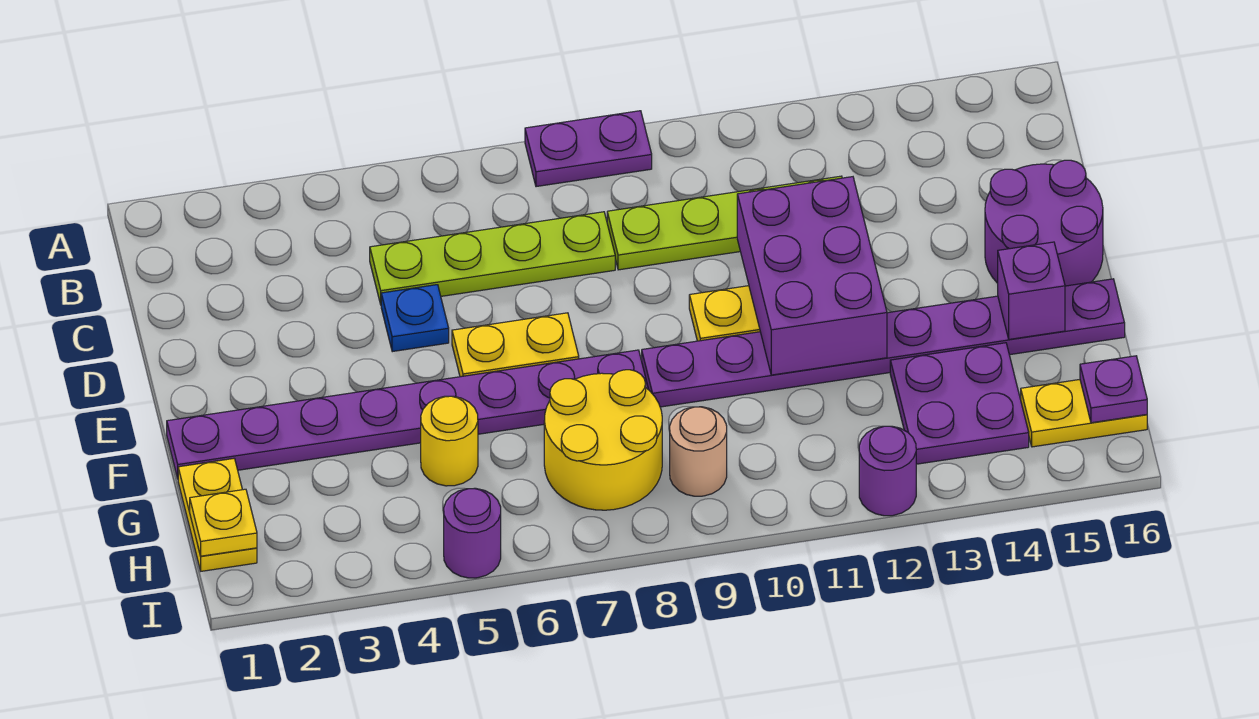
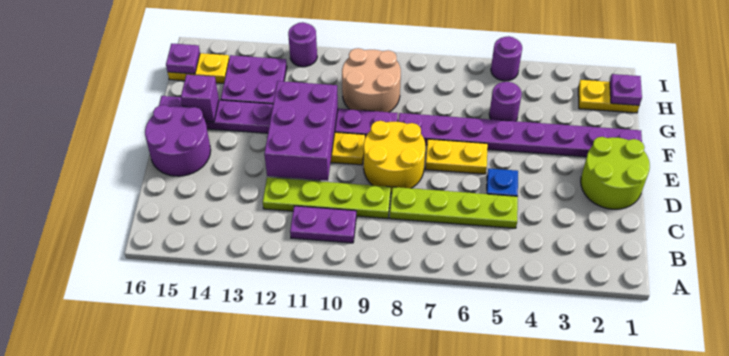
purple 1x2 plate [525,111,652,187] -> purple 1x2 plate moved to [290,206,356,243]
none -> lime 2x2 round brick [581,137,650,209]
yellow 1x2 plate [178,459,257,571] -> yellow 1x2 plate turned to [578,80,639,113]
yellow 1x1 round brick [421,396,478,486] -> purple 1x1 round brick [489,82,522,121]
yellow 2x2 round brick [544,370,662,510] -> yellow 2x2 round brick moved to [364,121,425,193]
yellow 1x1 plate [190,489,257,556] -> purple 1x1 plate [610,74,642,105]
tan 1x1 round brick [670,407,727,496] -> tan 2x2 round brick [342,48,401,112]

